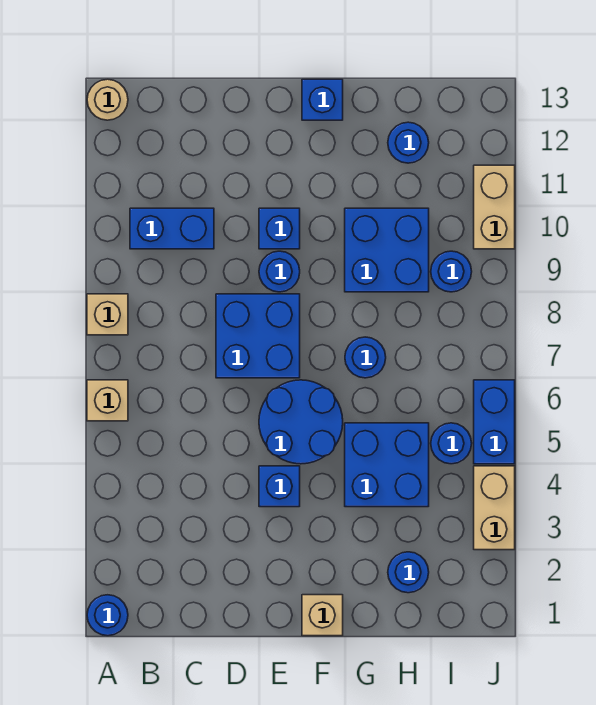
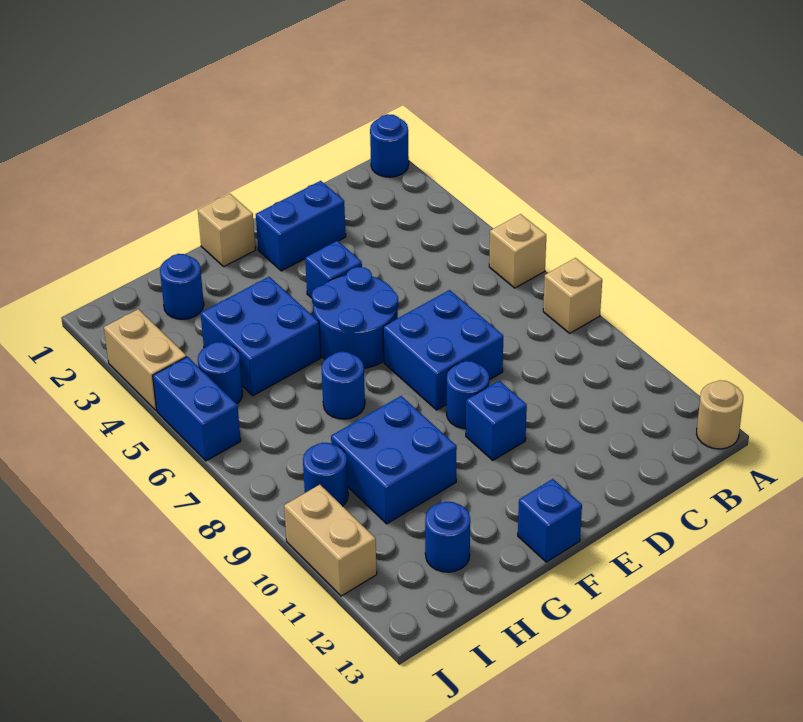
blue 1x2 brick [130,208,214,249] -> blue 1x2 brick moved to [256,181,346,271]

